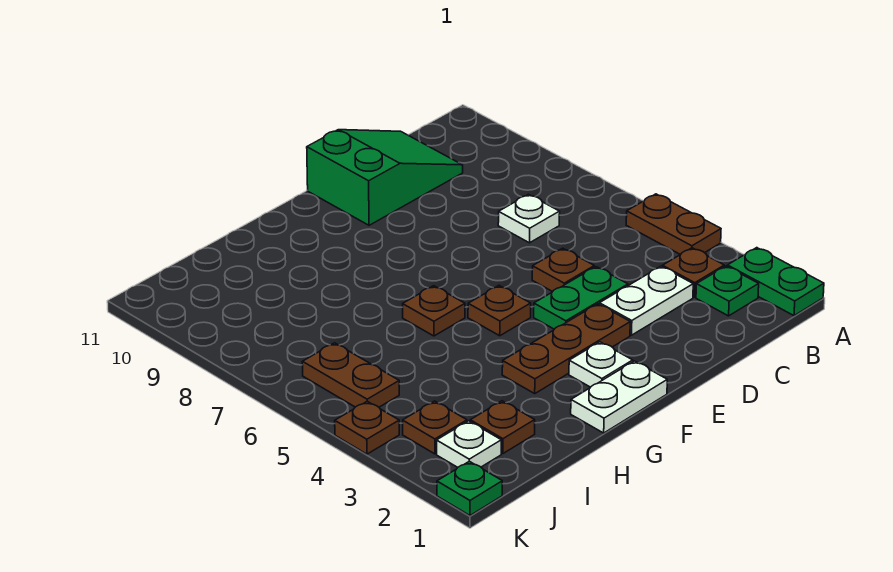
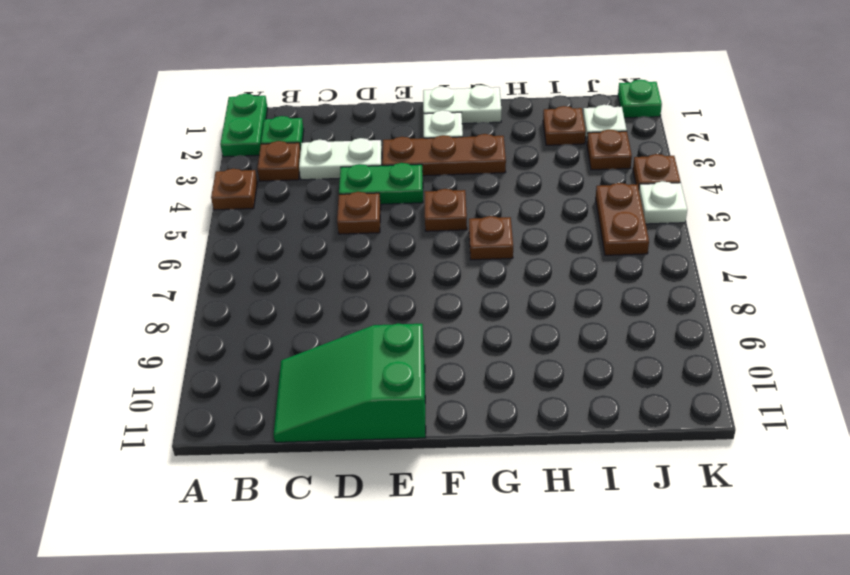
brown 1x2 plate [626,194,721,255] -> brown 1x1 plate [211,169,257,210]
white 1x1 plate [498,194,560,243] -> white 1x1 plate moved to [639,181,687,224]

